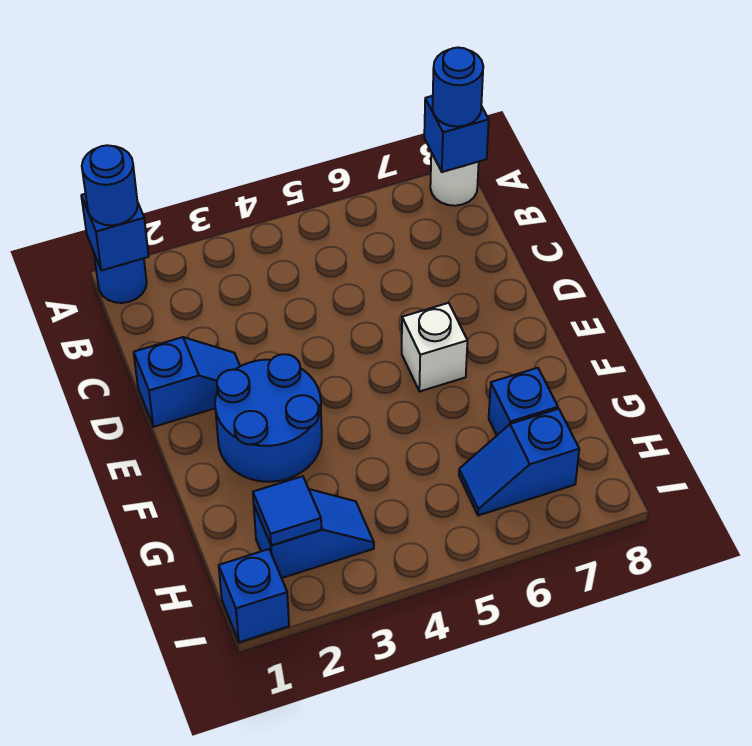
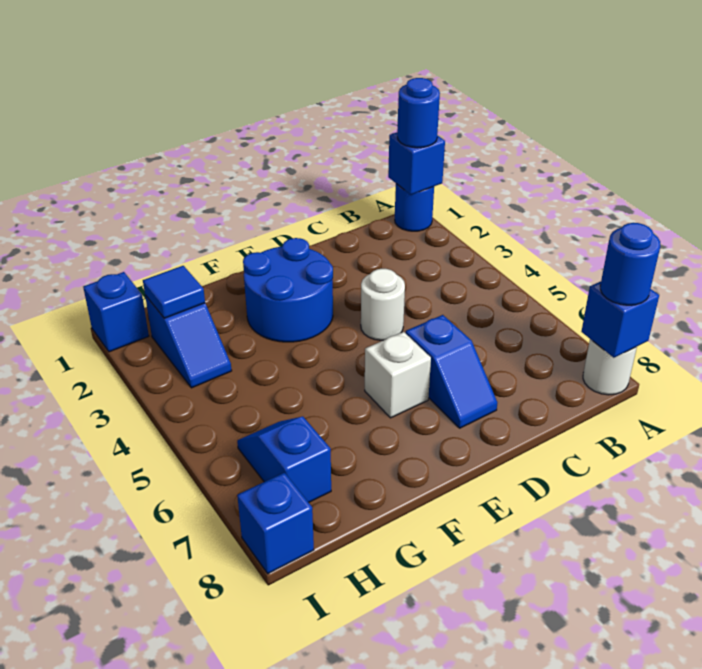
blue 1x2 slope [134,337,240,427] -> blue 1x2 slope moved to [406,315,497,428]
none -> white 1x1 round brick [361,269,405,340]
blue 1x1 brick [489,368,558,435] -> blue 1x1 brick moved to [237,473,314,574]

